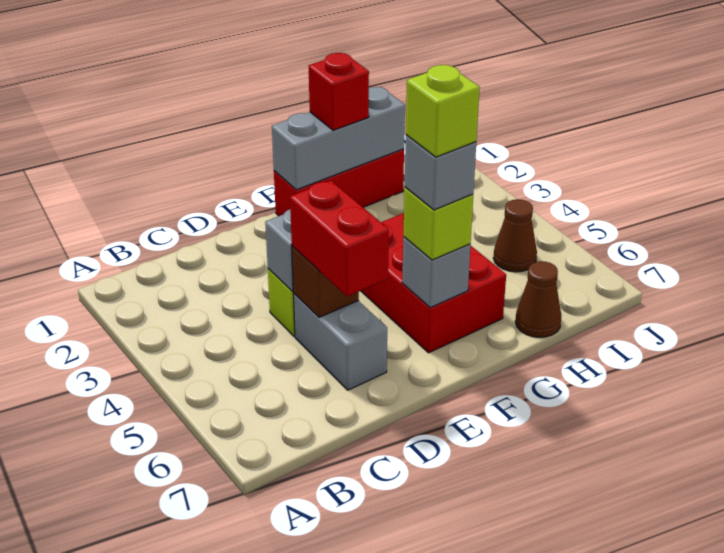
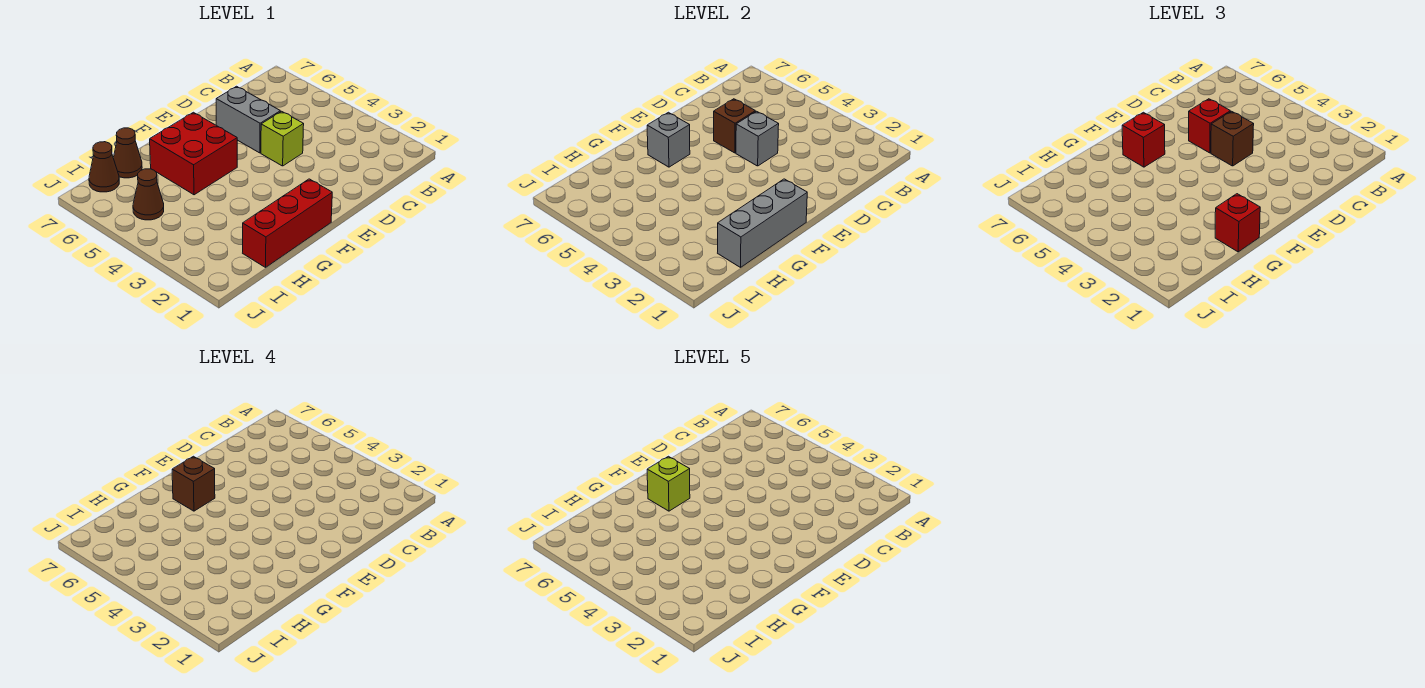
none -> brown 1x1 brick [1211,111,1254,166]
red 1x2 brick [290,181,389,296] -> red 1x1 brick [1189,99,1230,153]
red 2x3 brick [361,213,506,353] -> red 2x2 brick [150,112,237,195]
lime 1x1 brick [403,187,473,260] -> red 1x1 brick [1122,112,1165,167]
grey 1x1 brick [405,135,476,210] -> brown 1x1 brick [172,456,215,511]
none -> brown 1x1 cone [89,142,119,192]

